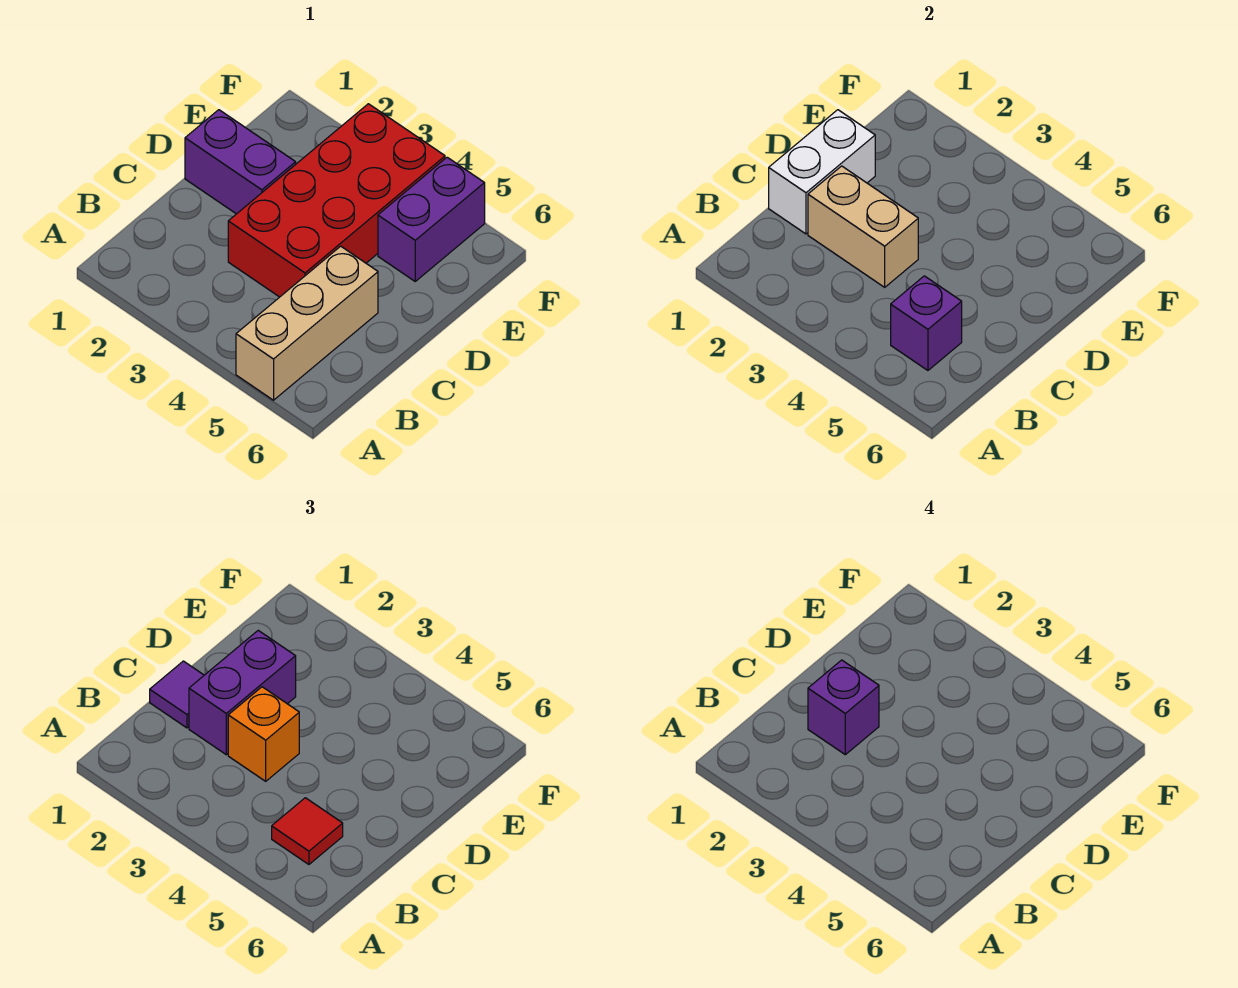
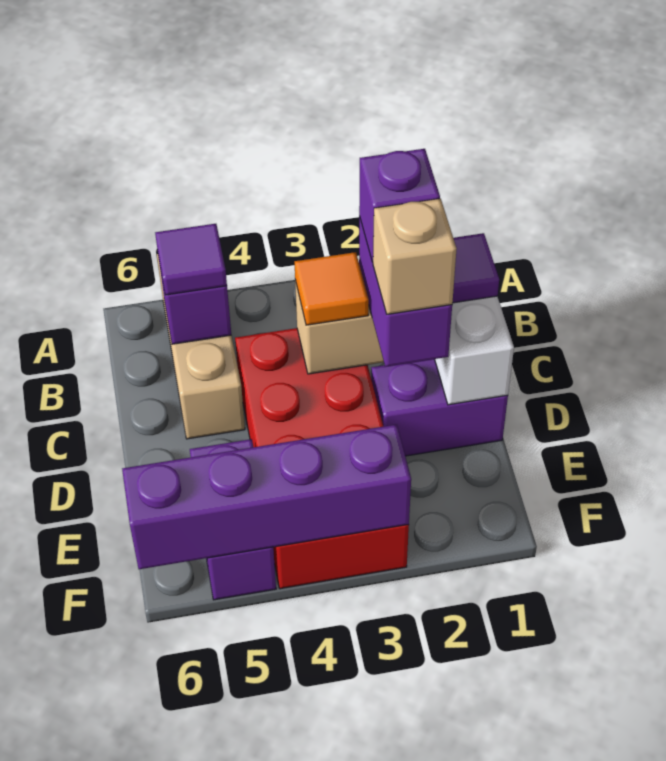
red 1x1 tile [272,798,343,864] -> purple 1x1 tile [155,224,227,295]
orange 1x1 brick [228,687,299,781] -> orange 1x1 tile [295,252,369,325]
none -> tan 1x1 brick [373,199,457,314]
none -> purple 1x4 brick [122,425,411,569]

